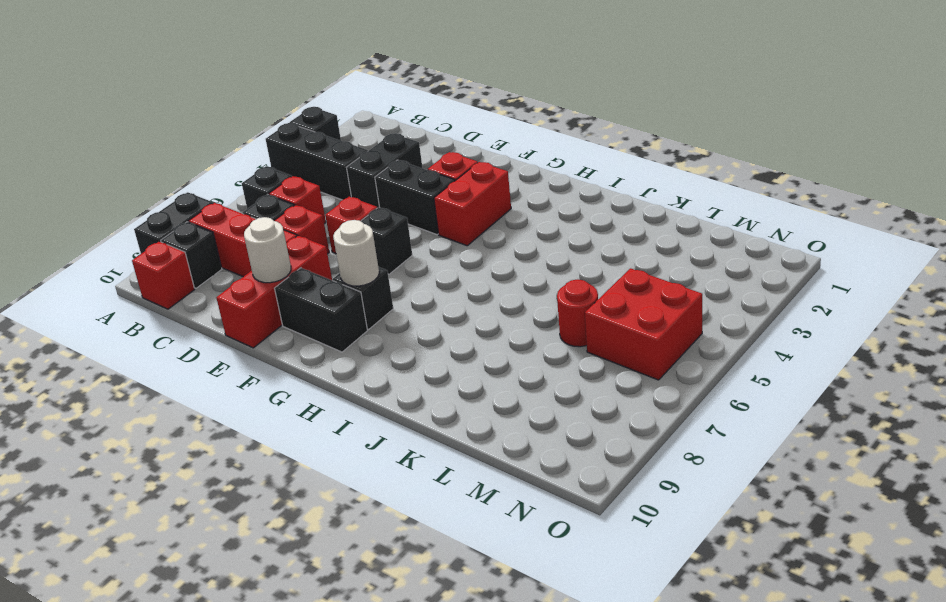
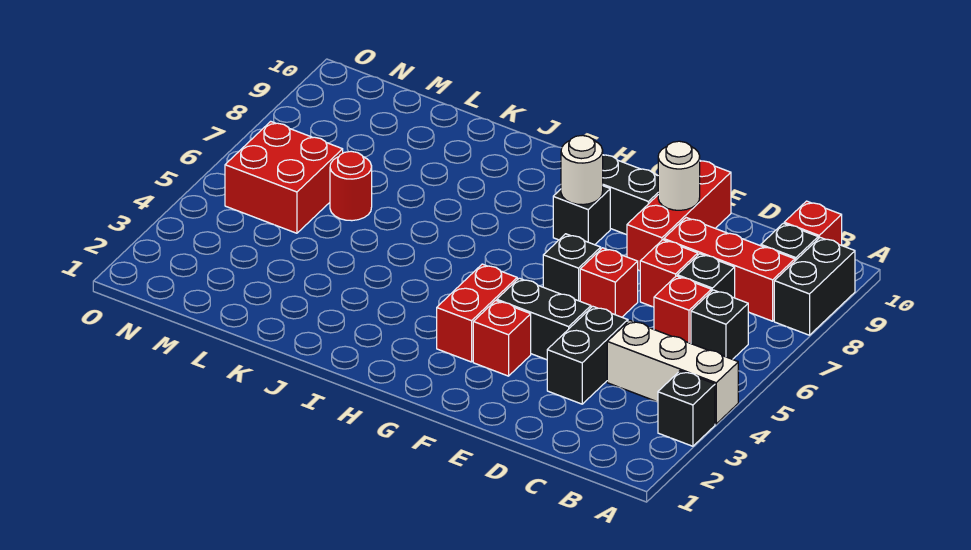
black 1x3 brick [266,123,368,200] -> white 1x3 brick [607,320,738,424]

